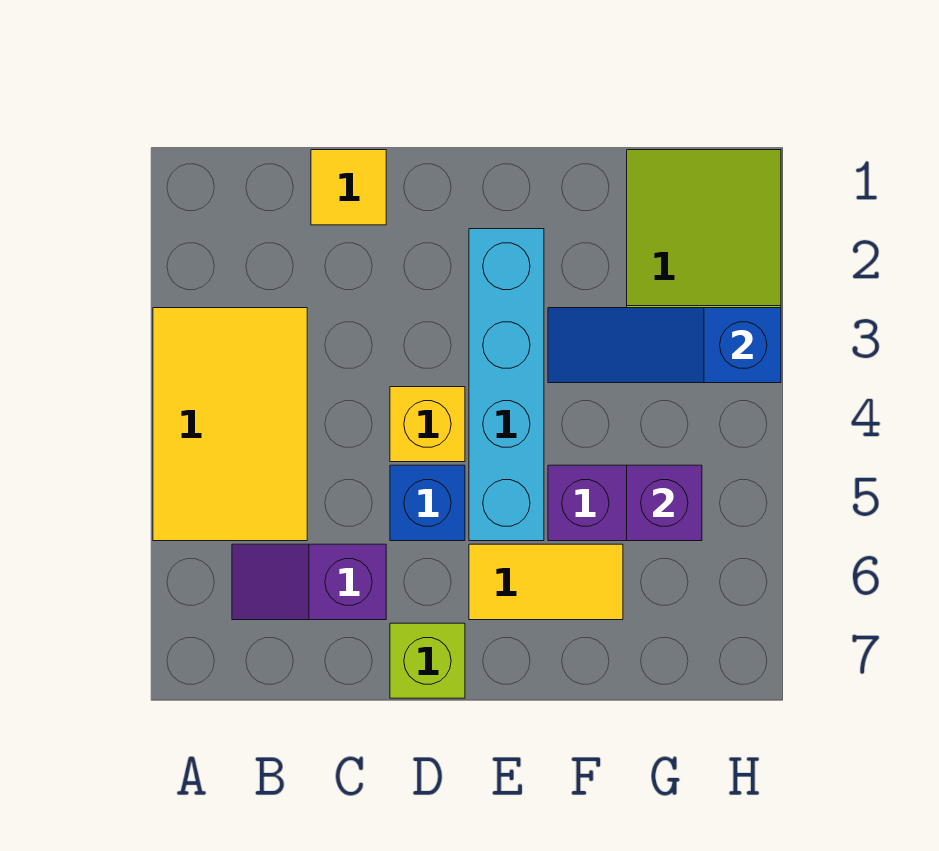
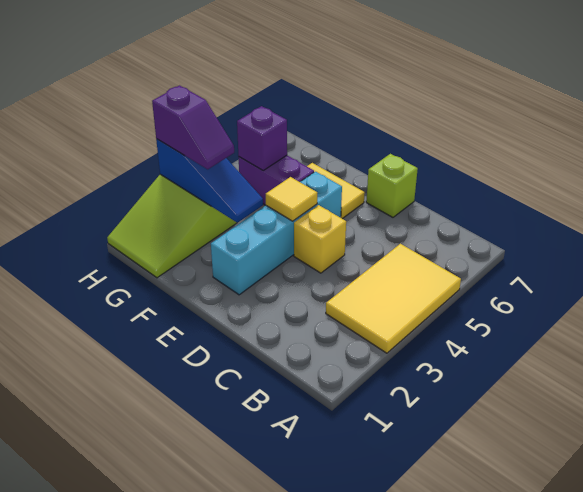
purple 1x2 slope [232,544,386,620] -> purple 1x2 slope moved to [152,85,234,169]
yellow 1x1 tile [311,150,386,225] -> yellow 1x1 tile moved to [266,177,317,221]
blue 1x1 brick [390,465,465,541] -> none

